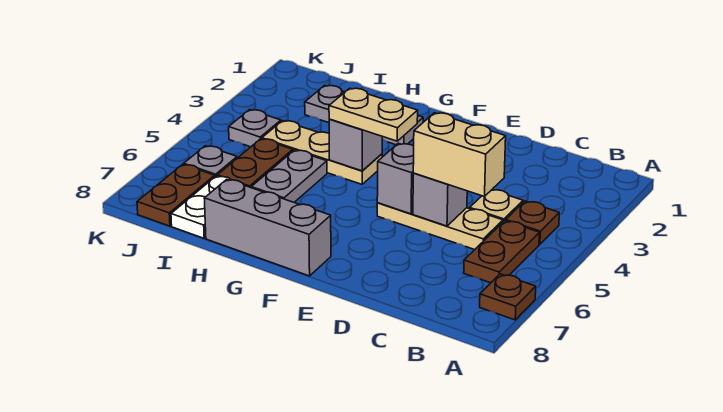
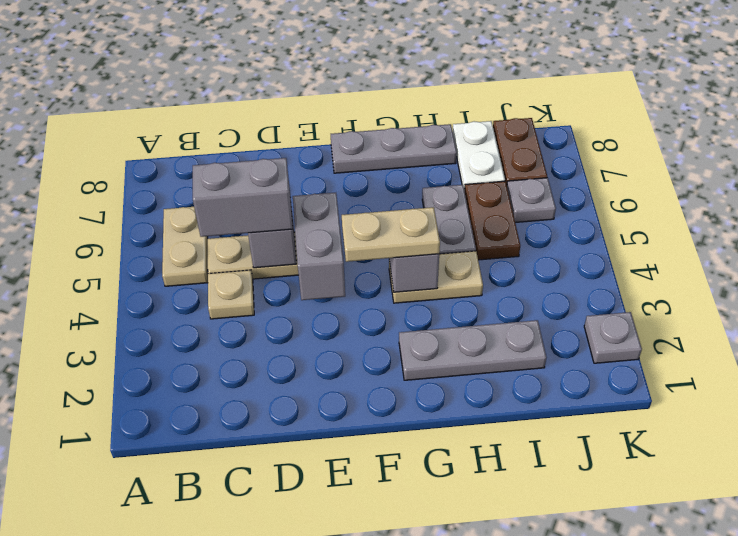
brown 1x1 plate [480,274,536,320] -> none
brown 1x1 plate [506,201,559,245] -> none
brown 1x2 plate [464,221,539,283] -> tan 1x2 plate [162,207,208,286]
tan 1x2 brick [413,113,506,197] -> grey 1x2 brick [193,158,293,237]
grey 1x1 brick [377,143,414,214] -> grey 1x2 brick [293,193,345,300]
grey 1x3 brick [204,179,331,276] -> grey 1x3 plate [331,124,457,173]
tan 1x3 plate [262,121,382,184] -> tan 1x2 plate [389,251,483,303]
grey 1x1 plate [229,110,281,147] -> grey 1x1 plate moved to [584,312,642,363]

